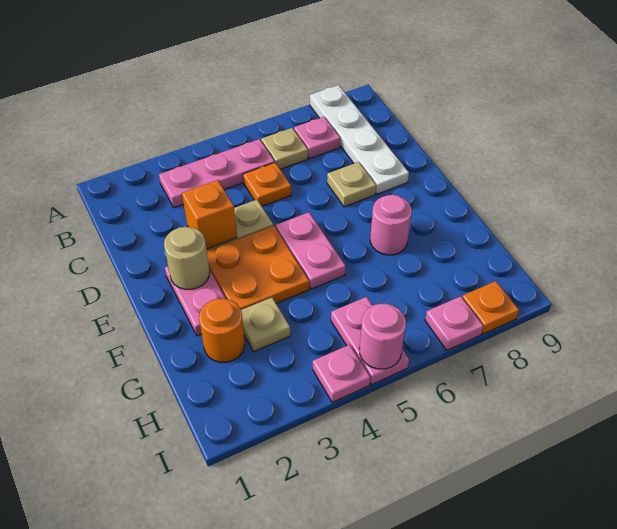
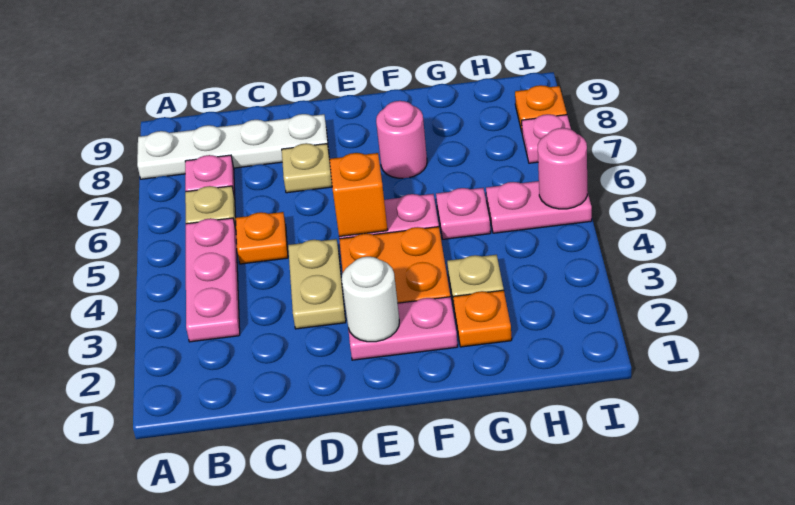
orange 1x1 brick [182,180,237,249] -> orange 1x1 brick moved to [330,153,388,237]
tan 1x1 round brick [164,227,210,289] -> white 1x1 round brick [342,257,399,342]
orange 1x1 round brick [199,299,245,362] -> orange 1x1 plate [453,290,512,347]
pink 1x1 plate [313,345,370,402] -> pink 1x1 plate moved to [436,188,491,239]

